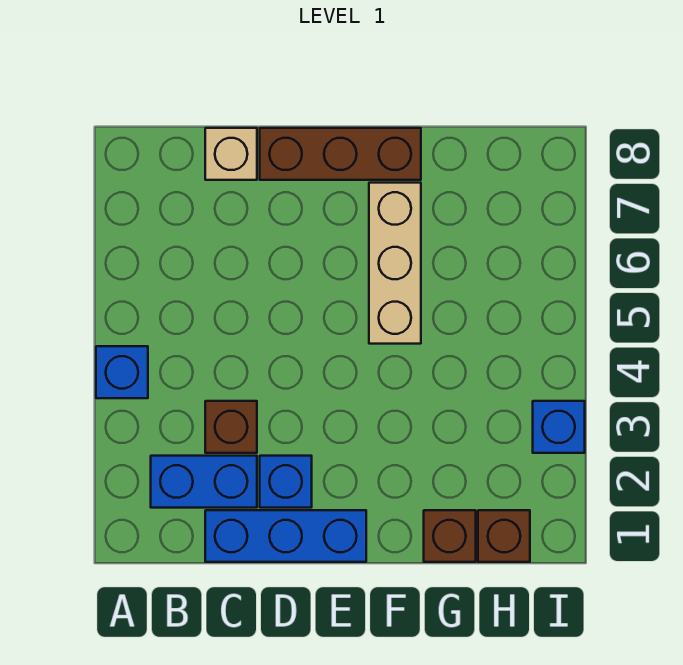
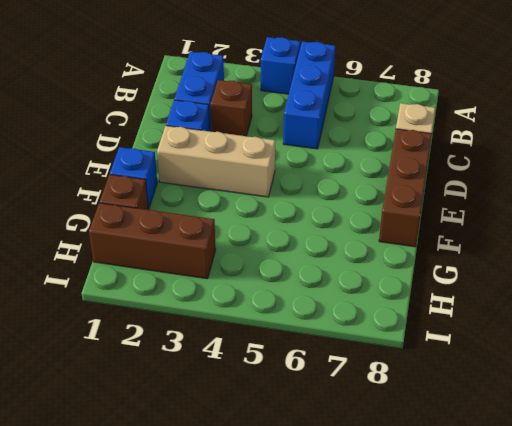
blue 1x3 brick [205,510,366,562] -> blue 1x3 brick moved to [283,41,335,149]
tan 1x3 brick [369,183,421,344] -> tan 1x3 brick moved to [157,126,275,197]
brown 1x1 brick [478,510,530,562] -> brown 1x3 brick [89,203,216,279]
blue 1x1 brick [533,401,585,453] -> blue 1x1 brick moved to [110,147,157,209]

